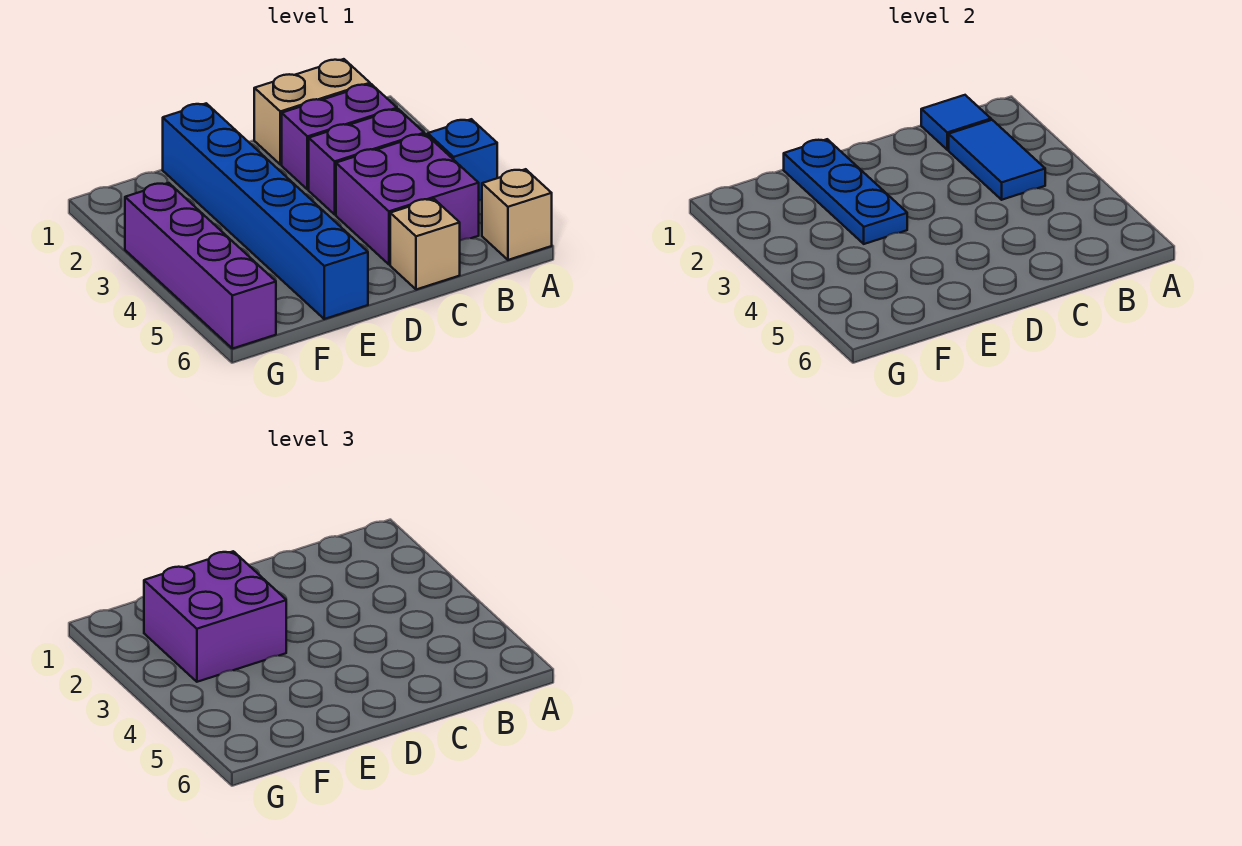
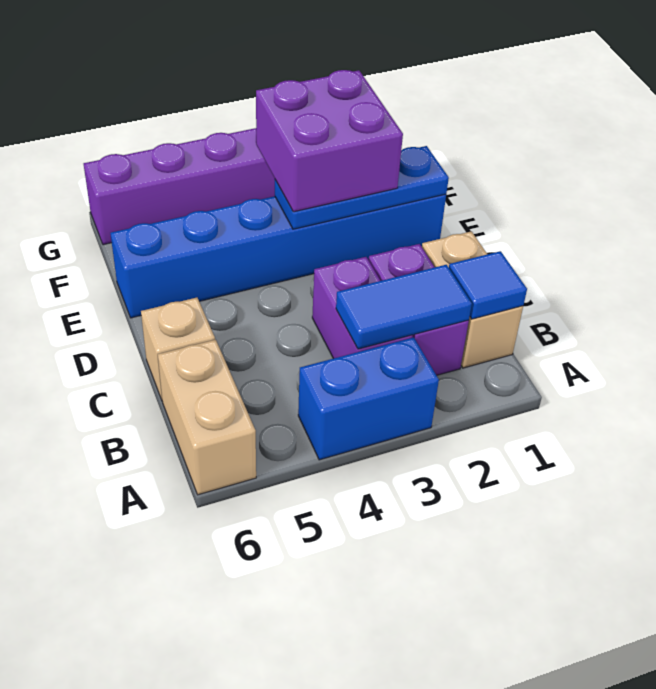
blue 1x1 brick [428,119,497,201] -> blue 1x2 brick [298,337,439,460]
tan 1x1 brick [482,169,552,260] -> tan 1x2 brick [158,340,256,495]
purple 2x2 brick [336,134,479,264] -> none

